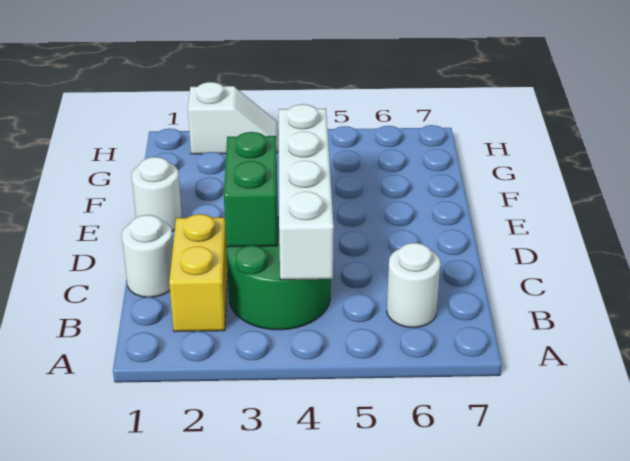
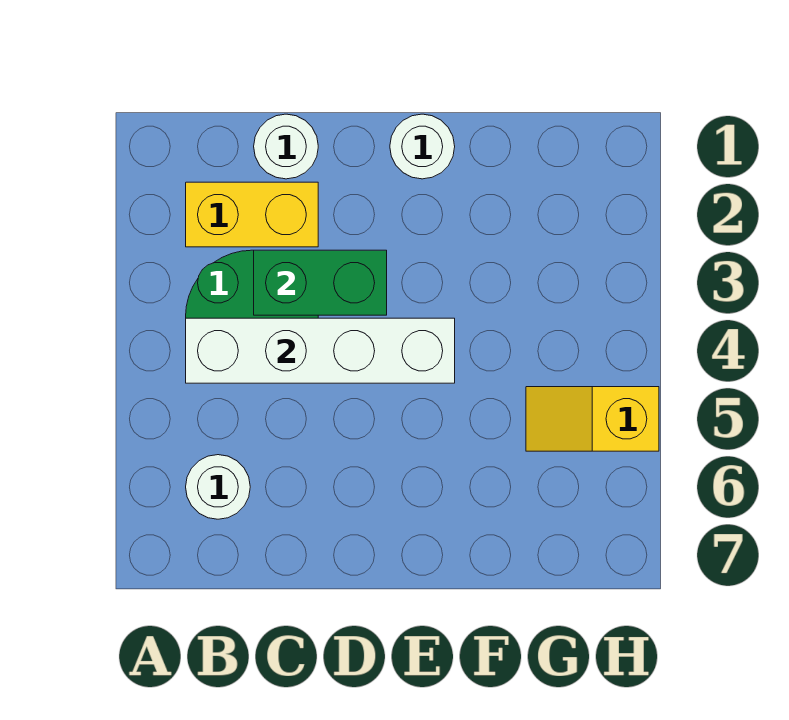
none -> yellow 1x2 slope [526,387,659,451]
white 1x2 slope [188,82,278,154] -> none

